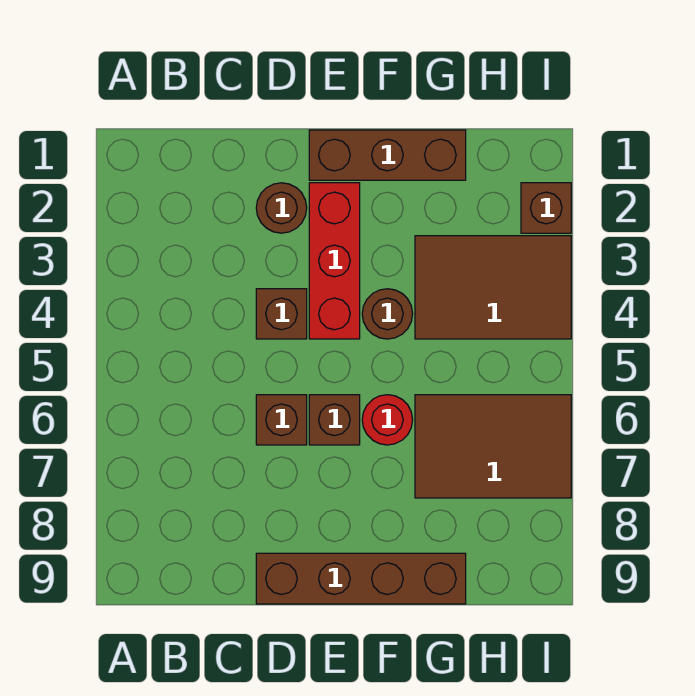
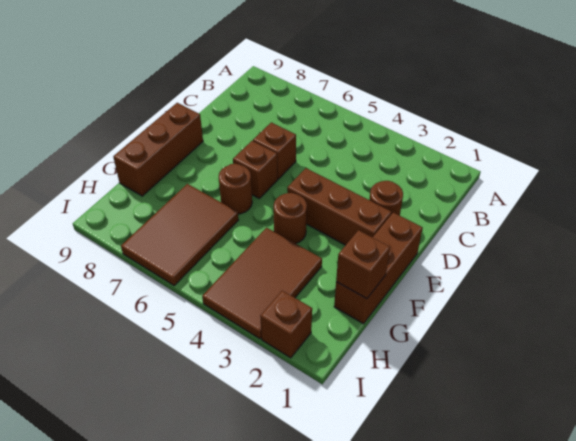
brown 1x1 brick [256,289,307,339] -> brown 1x1 brick moved to [336,230,390,299]
brown 1x4 brick [256,553,466,604] -> brown 1x3 brick [113,103,203,196]
red 1x3 brick [309,183,360,339] -> brown 1x3 brick [287,168,392,245]
red 1x1 round brick [362,395,413,445] -> brown 1x1 round brick [219,164,252,214]

